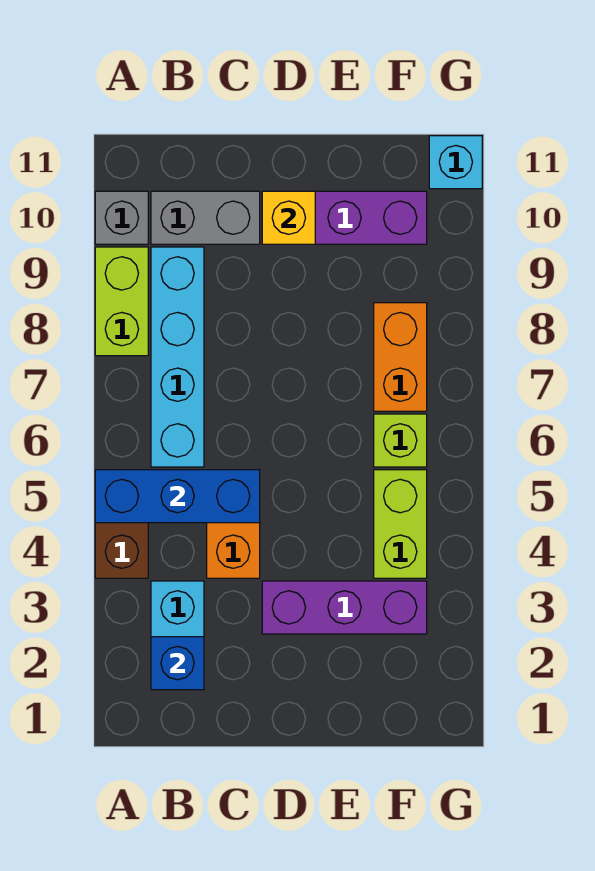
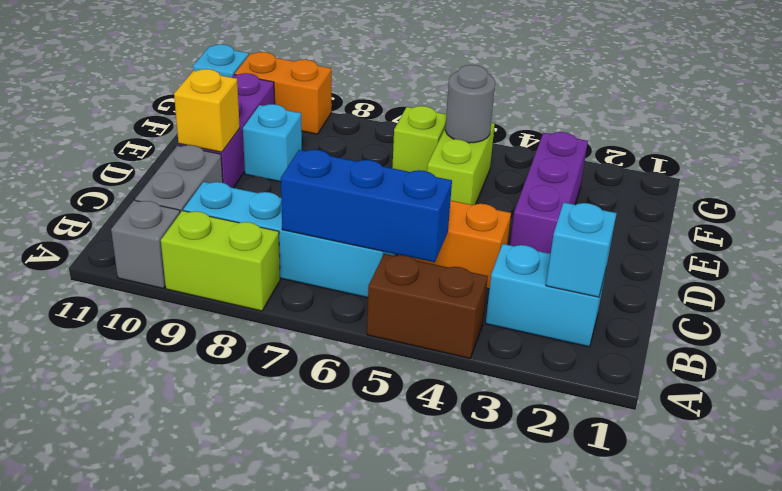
blue 1x3 brick [95,470,260,523] -> blue 1x3 brick turned to [281,150,452,262]
blue 1x1 brick [151,637,204,690] -> cyan 1x1 brick [546,203,617,297]
none -> cyan 1x1 brick [243,104,302,182]
lime 1x2 brick [374,470,427,578] -> lime 1x2 brick turned to [427,123,495,205]
none -> grey 1x1 round brick [445,65,495,143]
orange 1x2 brick [374,303,427,411] -> orange 1x2 brick moved to [235,52,331,134]

